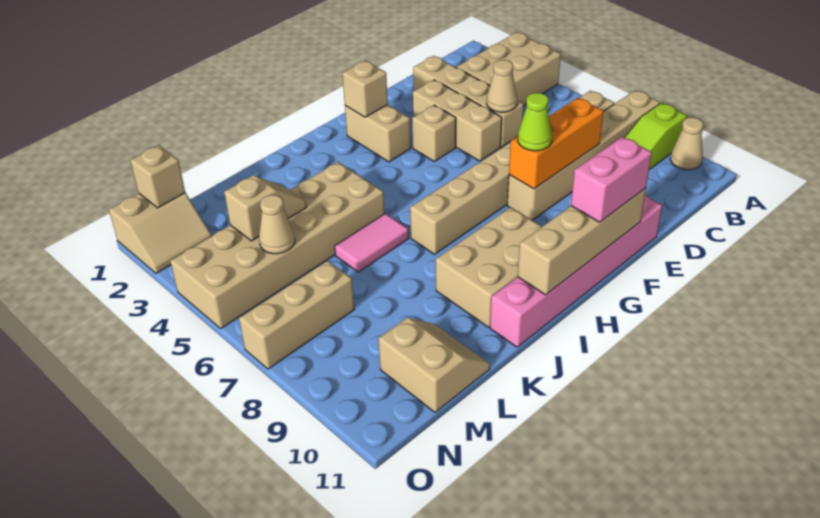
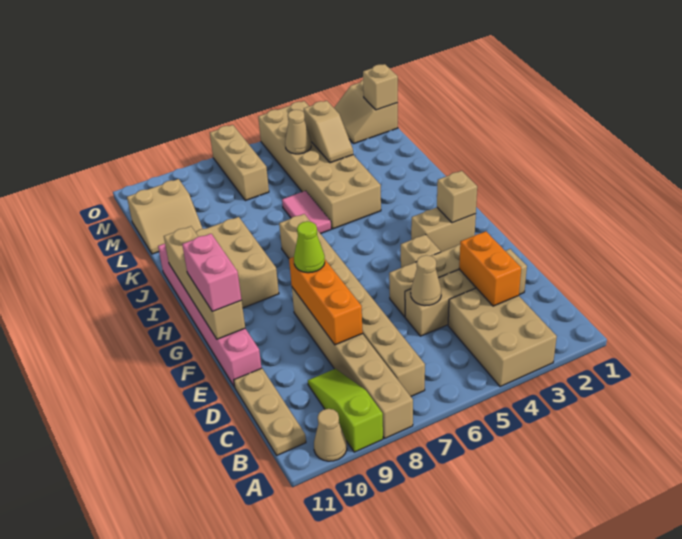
none -> tan 1x3 plate [234,368,306,455]
none -> orange 1x2 brick [459,231,521,306]

